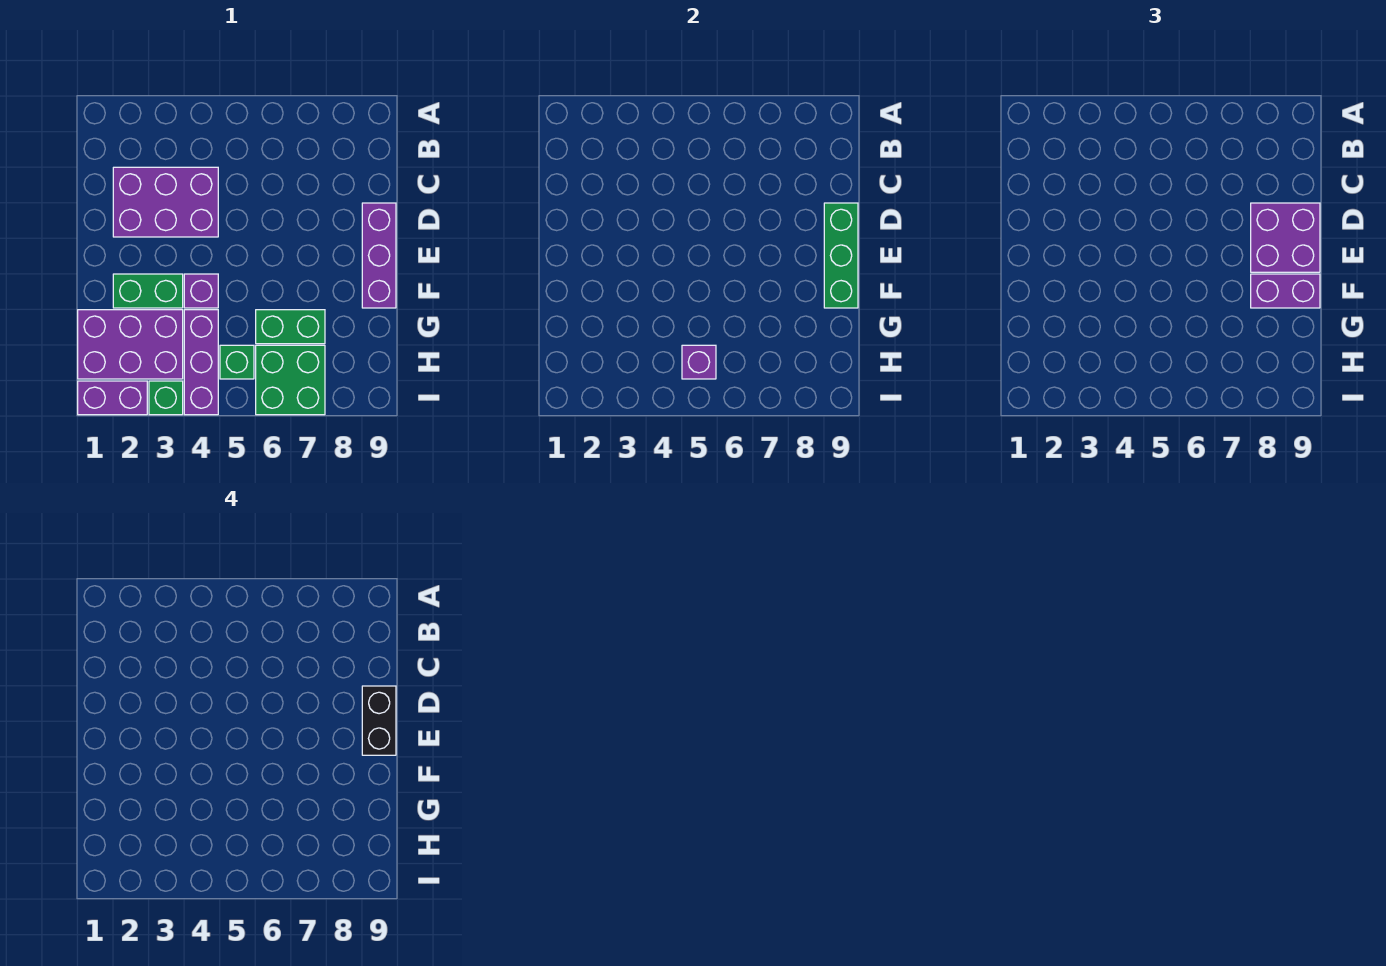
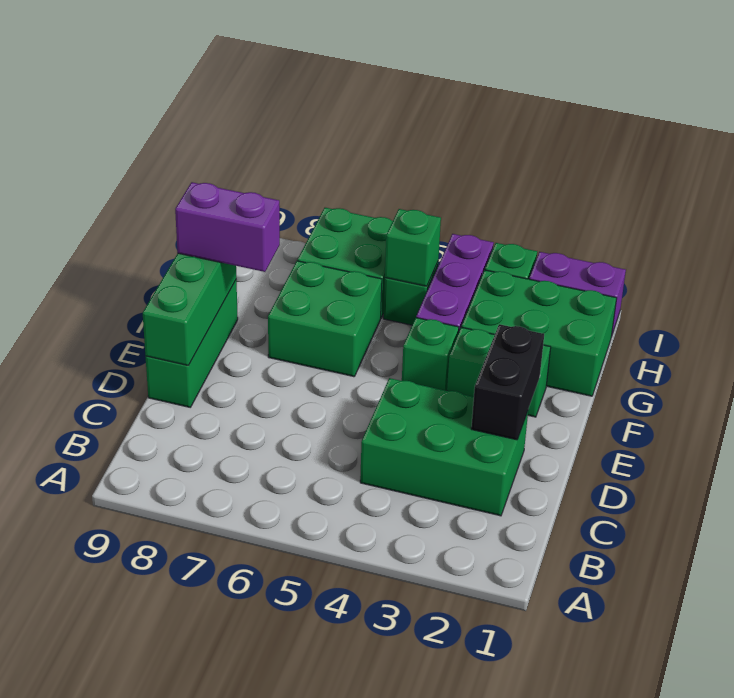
purple 2x3 brick [113,167,218,237] -> green 2x3 brick [360,378,528,516]
purple 2x2 brick [1251,203,1320,272] -> none
purple 1x3 brick [362,203,396,308] -> green 1x3 brick [146,280,238,407]
black 1x2 brick [362,686,396,755] -> black 1x2 brick moved to [471,324,544,440]
purple 1x1 brick [184,274,218,308] -> green 1x1 brick [402,318,459,391]
purple 2x3 brick [78,310,183,379] -> green 2x3 brick [462,270,617,396]
green 1x2 brick [256,310,325,344] -> green 2x2 brick [268,261,382,377]
purple 1x1 brick [682,345,716,379] -> green 1x1 brick [385,209,441,286]

